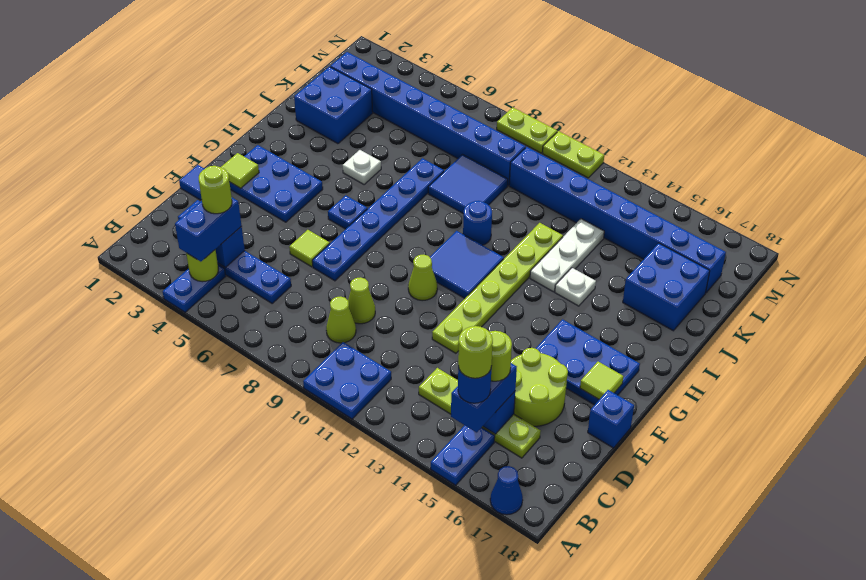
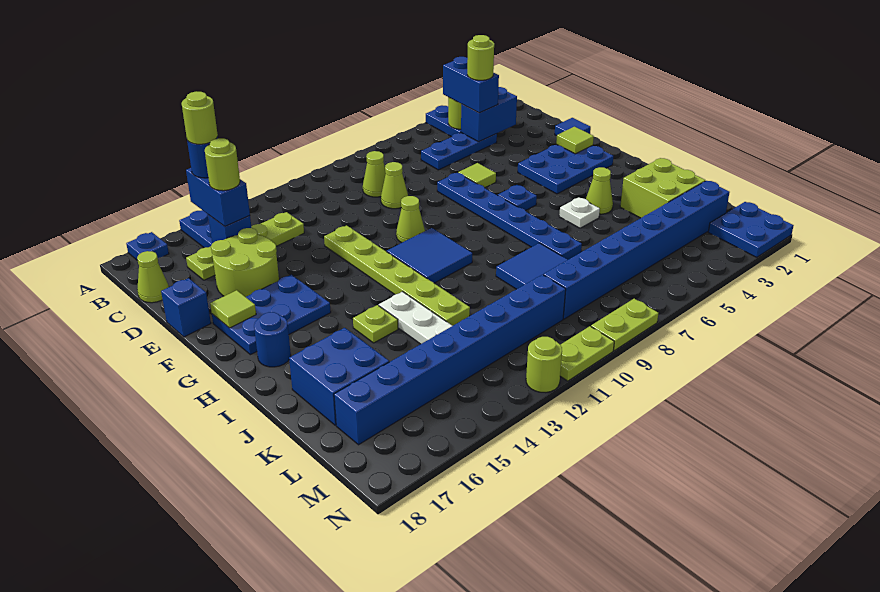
blue 2x2 plate [303,342,391,419] -> blue 2x2 plate moved to [708,202,794,257]
blue 1x1 cone [490,466,523,515] -> blue 1x1 plate [126,232,169,260]
none -> lime 1x1 cone [137,251,168,303]
none -> lime 1x1 cone [586,167,613,214]
blue 1x1 round brick [463,201,492,245] -> blue 1x1 round brick moved to [254,312,291,367]
white 1x1 plate [555,268,596,306] -> lime 1x1 plate [353,305,398,343]
blue 2x2 brick [294,67,373,144] -> lime 2x2 brick [620,158,705,218]
none -> lime 1x1 round brick [526,337,562,392]

